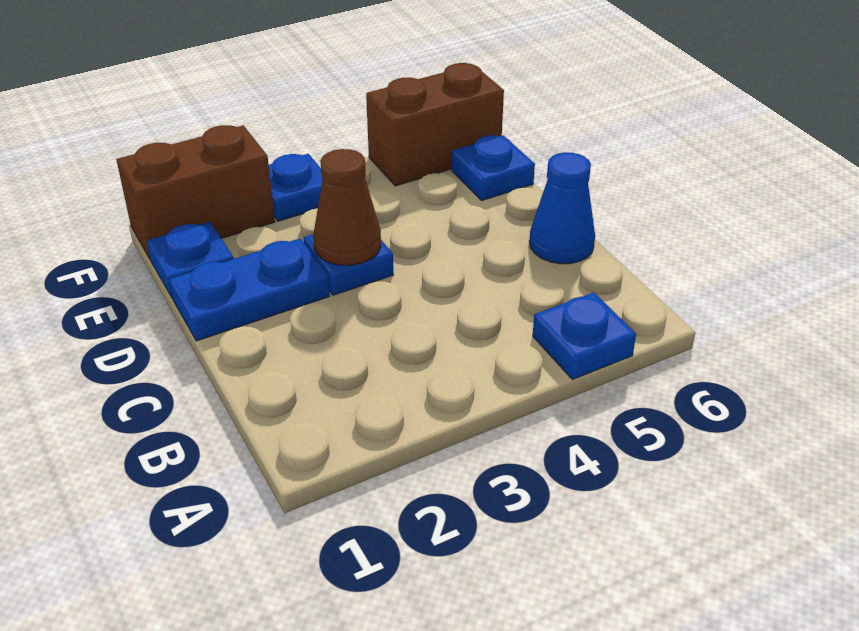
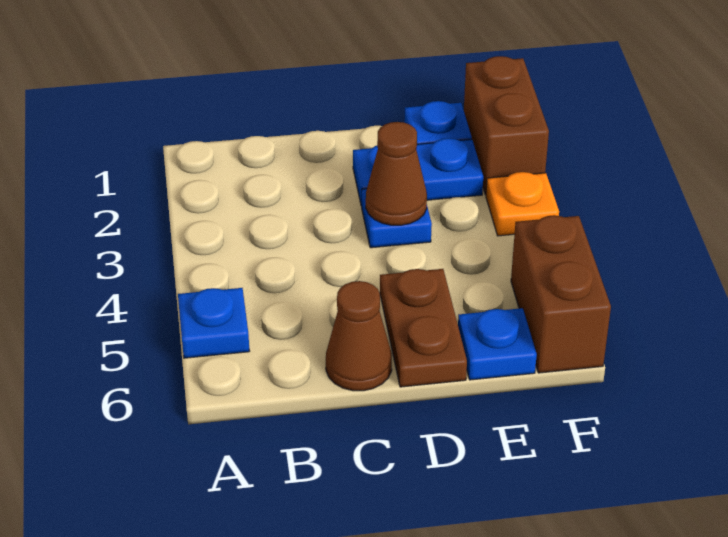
blue 1x1 cone [529,152,595,264] -> brown 1x1 cone [326,281,392,391]
blue 1x2 plate [169,238,330,341] -> blue 1x2 plate turned to [353,138,483,206]
none -> brown 1x2 plate [380,269,467,387]
blue 1x1 plate [269,154,323,221] -> orange 1x1 plate [486,172,559,236]

